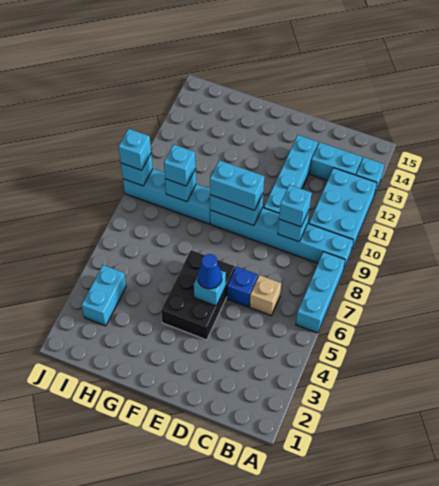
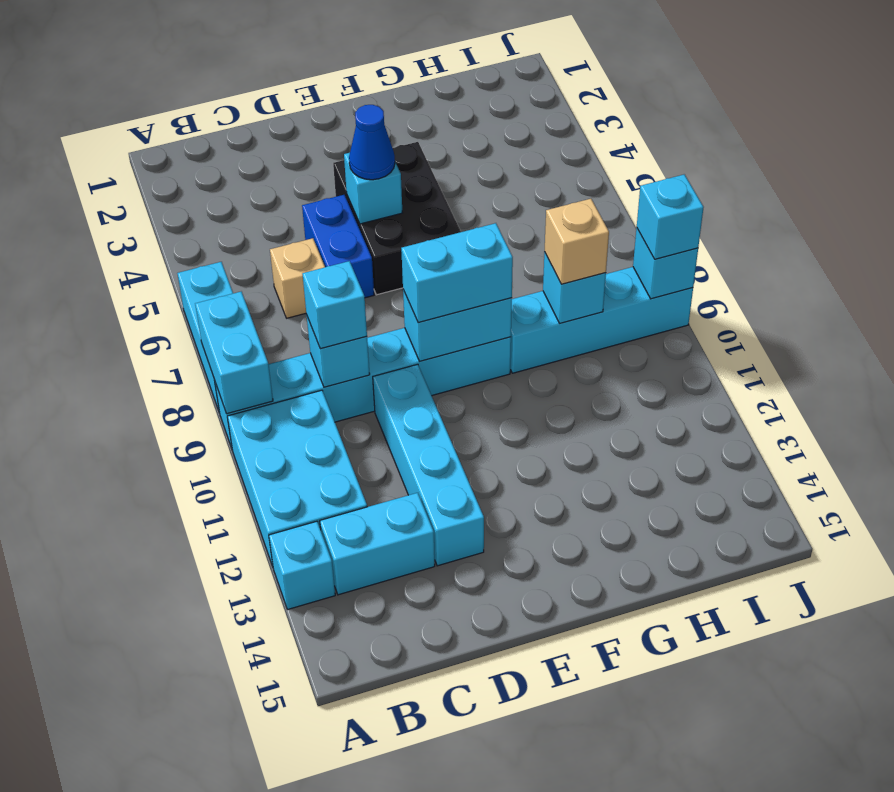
blue 1x1 brick [227,267,258,307] -> blue 1x2 brick [302,195,374,298]
cyan 1x1 brick [164,144,196,186] -> tan 1x1 brick [545,199,609,284]
cyan 1x2 brick [82,265,126,326] -> cyan 1x2 brick moved to [195,292,273,414]

